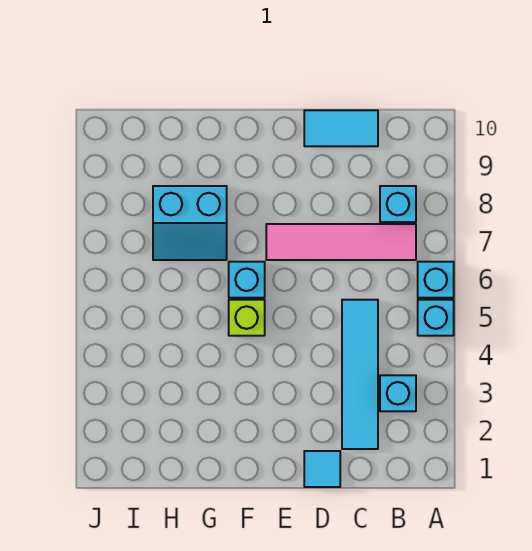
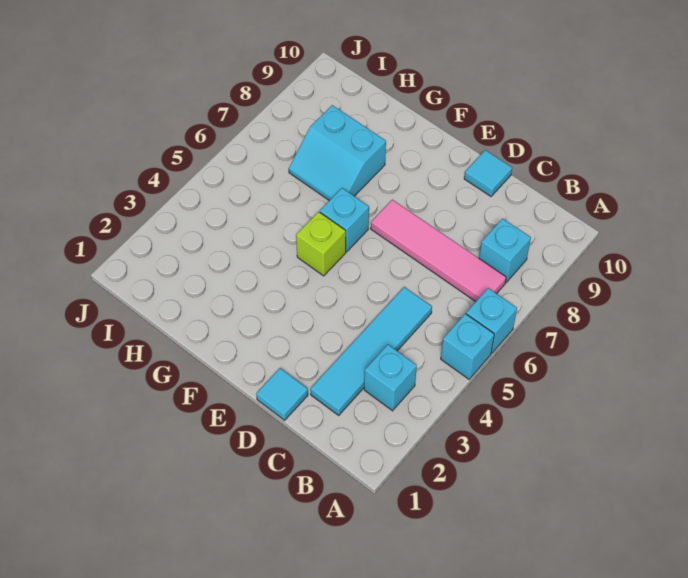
cyan 1x2 tile [304,110,378,146] -> cyan 1x1 tile [464,150,512,196]

